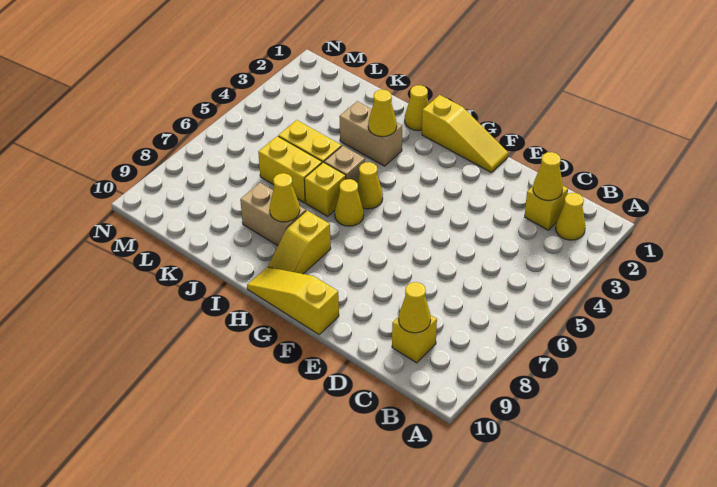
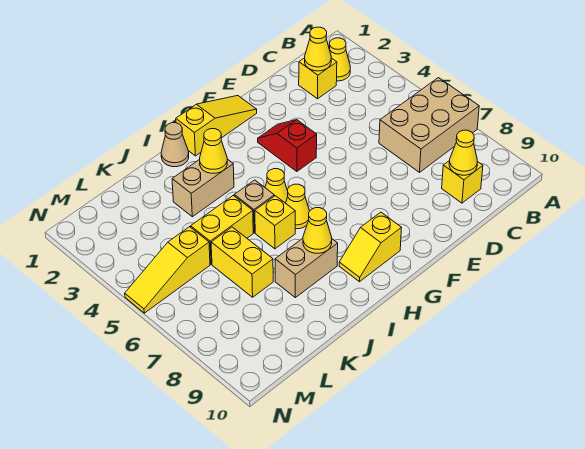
none -> tan 2x3 brick [379,78,479,172]
none -> red 1x2 slope [258,120,317,171]
yellow 1x3 slope [247,267,339,334] -> yellow 1x3 slope moved to [125,227,210,313]
yellow 1x2 slope [268,211,331,274] -> yellow 1x2 slope turned to [339,212,401,282]
yellow 1x1 cone [405,85,429,130] -> tan 1x1 cone [161,123,189,167]
yellow 1x2 brick [258,136,322,203] -> yellow 1x2 brick turned to [211,227,273,297]

